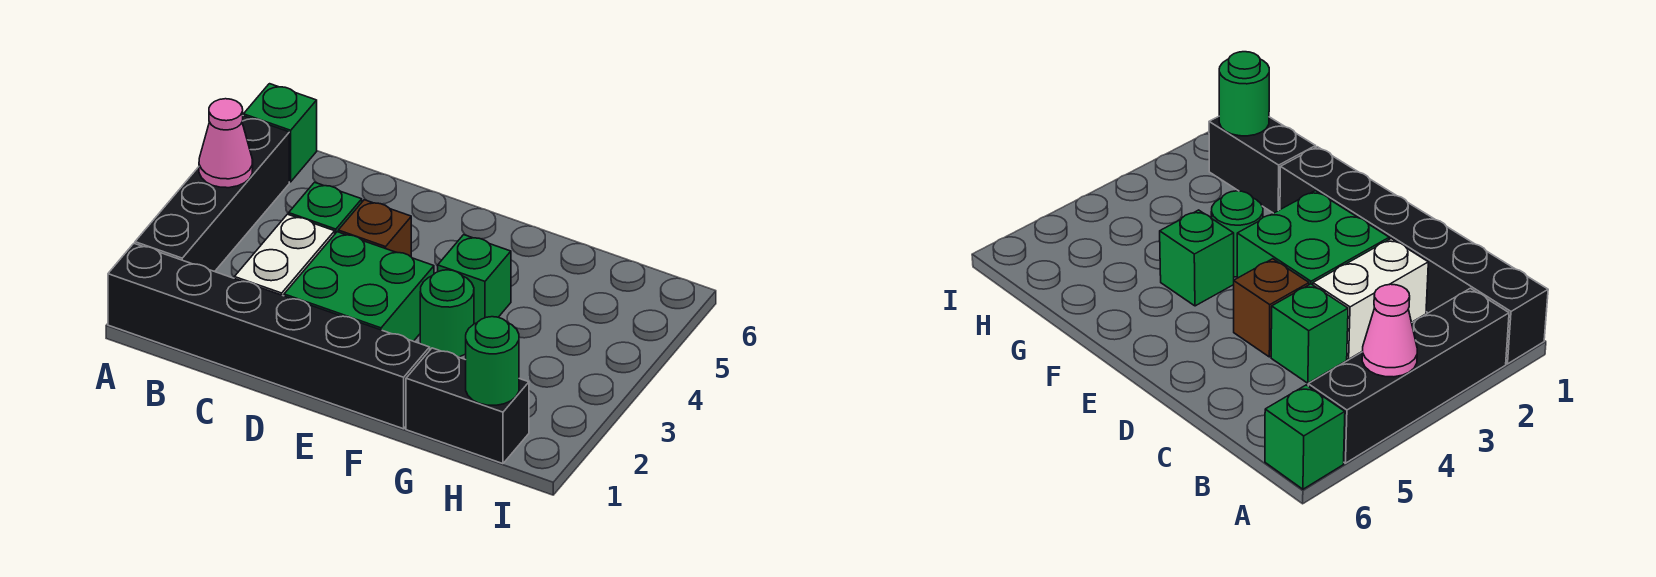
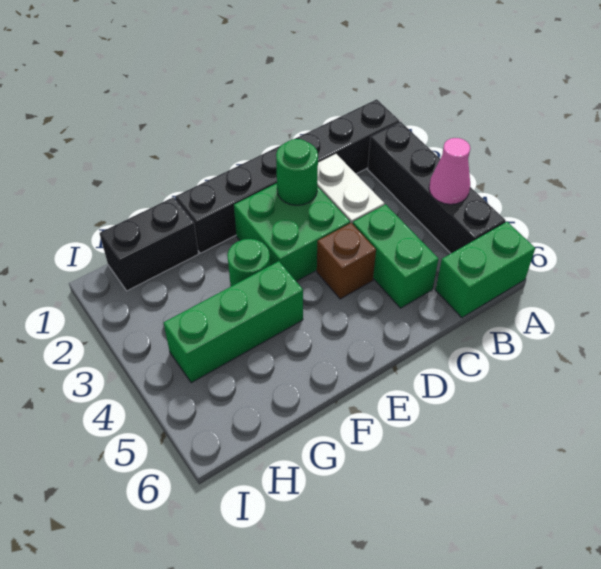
green 1x1 brick [243,84,317,182] -> green 1x2 brick [436,222,535,318]
green 1x1 brick [289,182,362,233] -> green 1x2 brick [353,204,438,308]
green 1x1 brick [438,235,511,324] -> green 1x3 brick [164,261,303,383]
green 1x1 round brick [466,317,519,405] -> green 1x1 round brick moved to [276,139,318,205]

